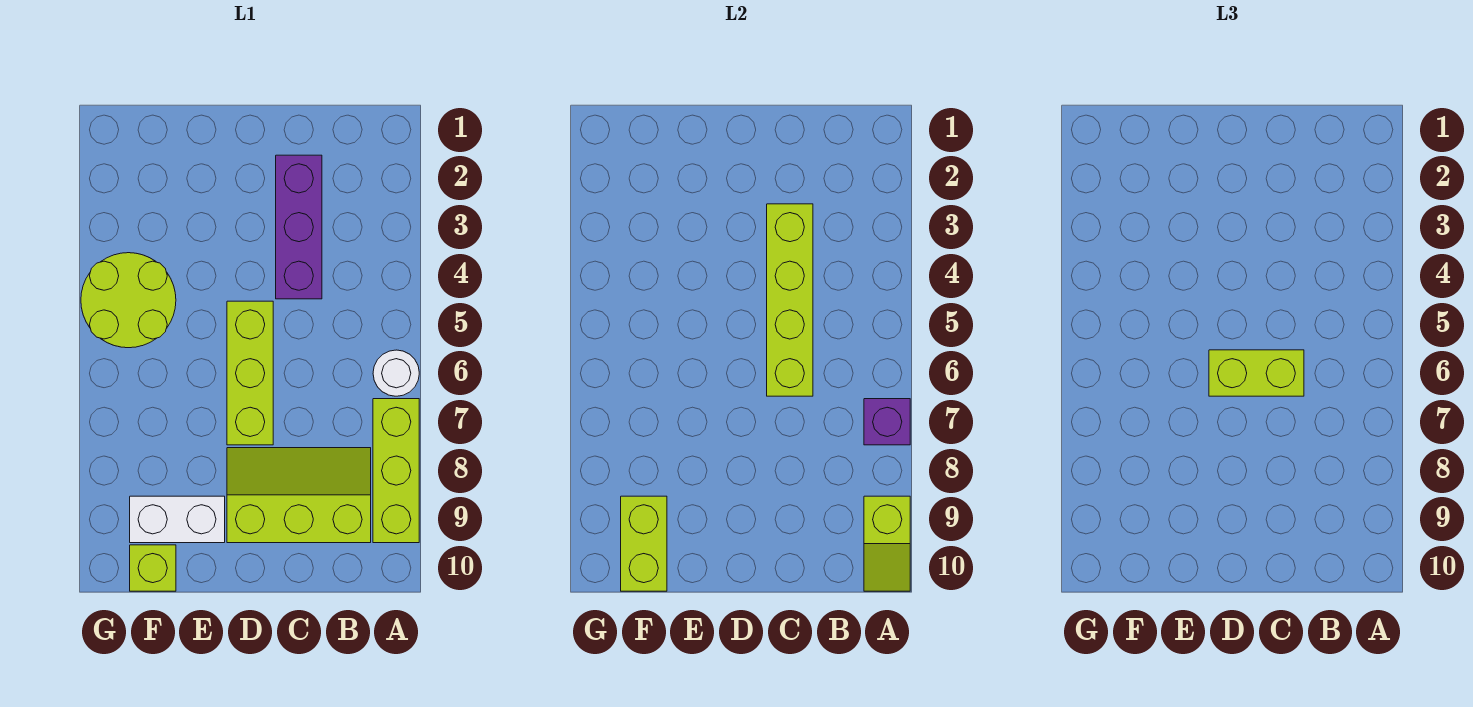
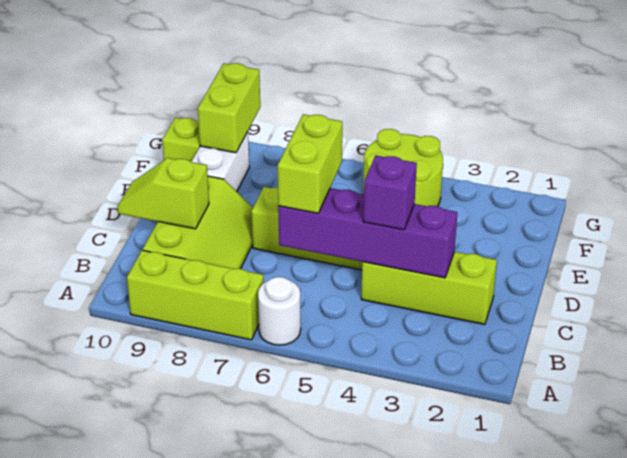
purple 1x1 brick [864,399,910,445] -> purple 1x1 brick moved to [363,155,417,230]
lime 1x2 slope [864,496,910,591] -> lime 1x2 slope moved to [117,158,209,229]
purple 1x3 brick [276,155,322,299] -> lime 1x3 brick [361,252,497,324]
lime 1x4 brick [767,204,813,396] -> purple 1x4 brick [278,188,457,278]
lime 1x2 brick [621,496,667,591] -> lime 1x2 brick turned to [198,63,260,153]

